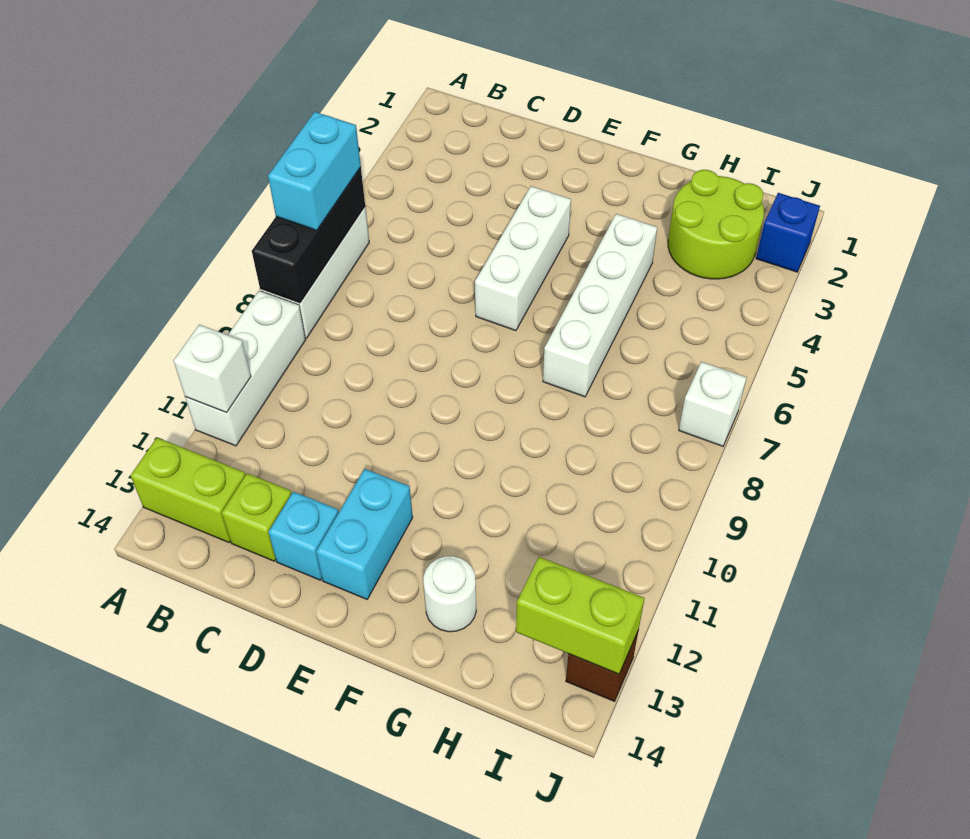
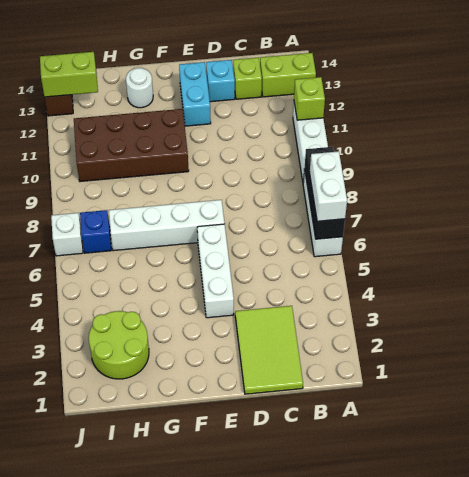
cyan 1x2 brick [268,112,361,230] -> white 1x2 brick [310,151,347,221]
white 1x1 brick [174,325,251,413] -> lime 1x1 brick [294,77,325,120]
none -> lime 2x3 tile [235,306,303,394]
none -> brown 2x4 brick [74,109,189,182]
white 1x4 brick [543,214,657,397] -> white 1x4 brick turned to [109,200,225,251]
blue 1x1 brick [756,193,820,272] -> blue 1x1 brick moved to [80,210,111,253]

